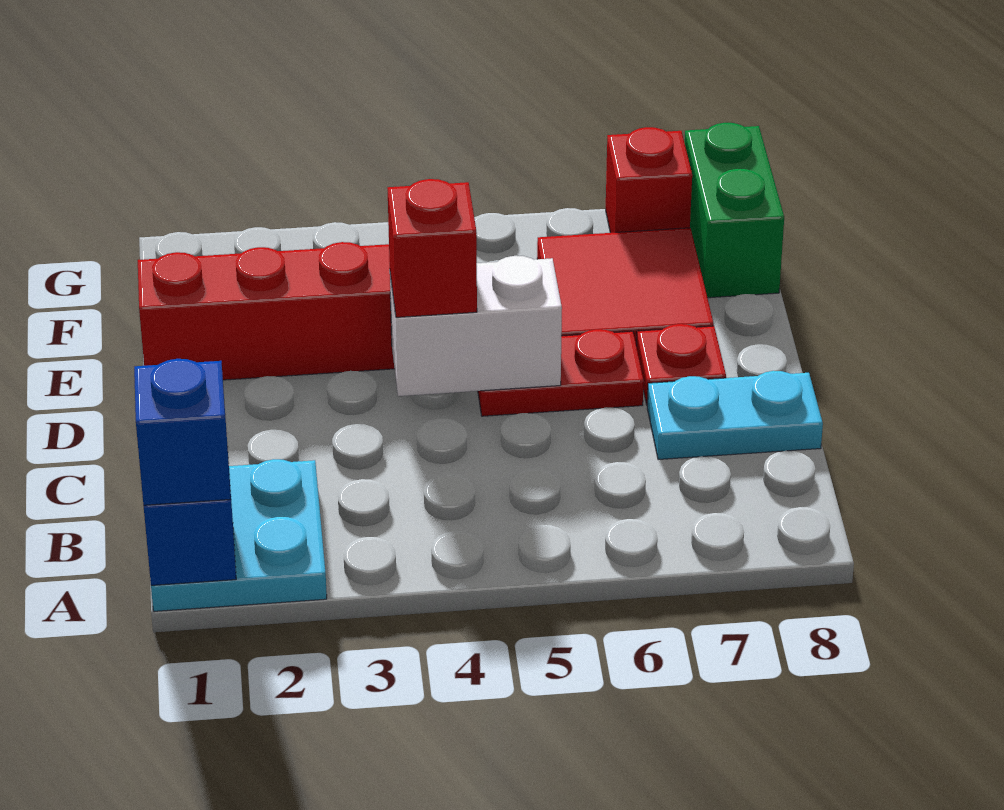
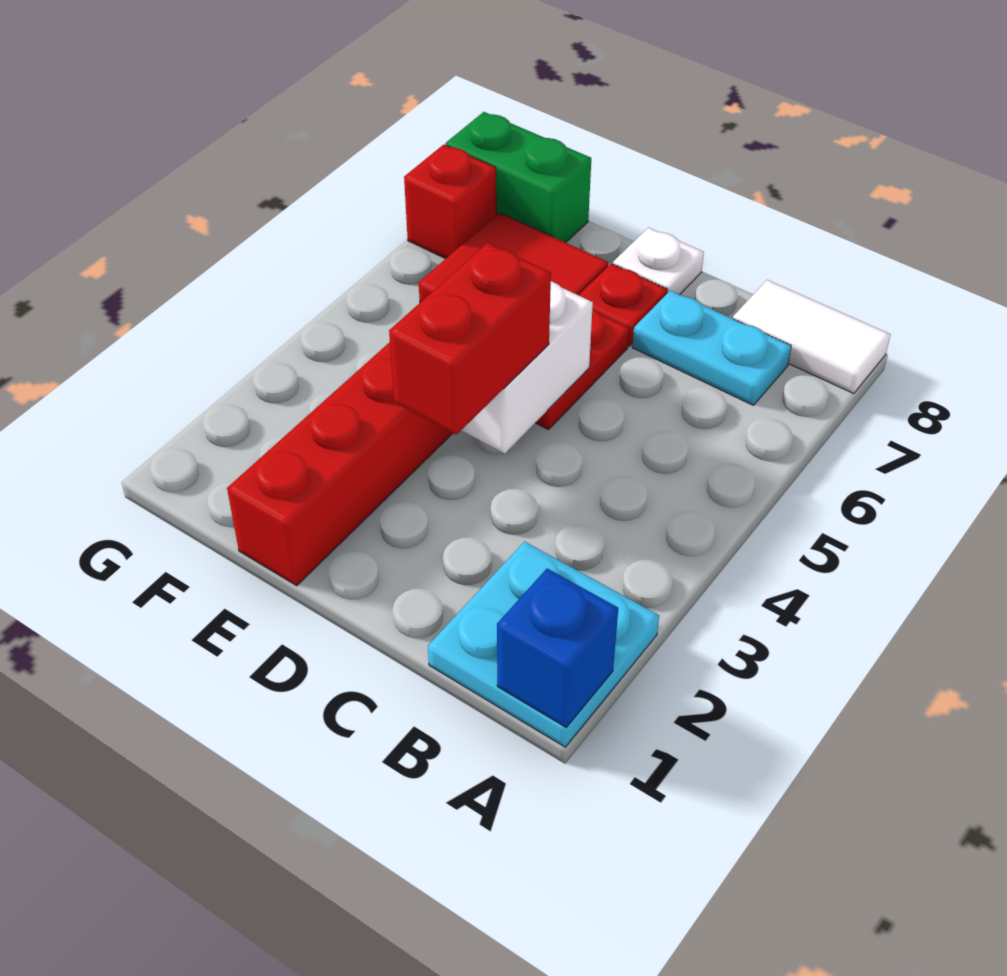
blue 1x1 brick [134,359,231,505] -> none
none -> white 1x2 tile [733,280,890,394]
cyan 1x2 plate [647,371,823,459] -> cyan 1x2 plate turned to [632,290,791,405]
red 1x1 brick [388,179,477,317] -> red 1x2 brick [389,243,551,435]
none -> white 1x1 plate [613,228,704,295]

